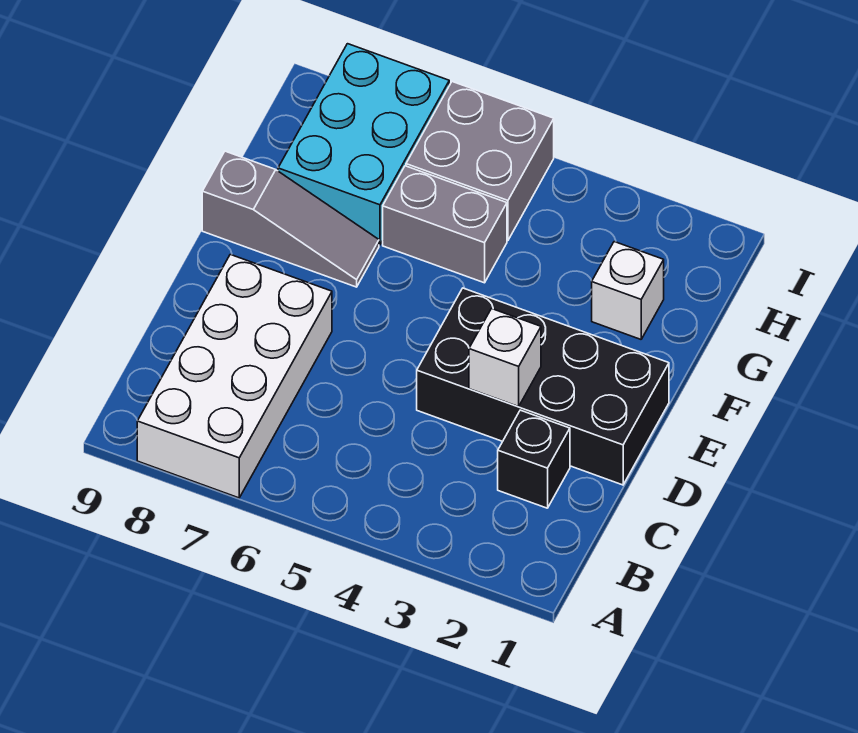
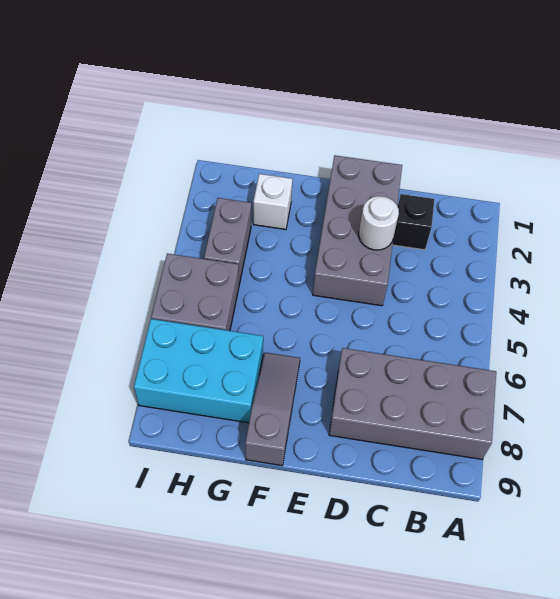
white 2x4 brick [137,255,332,498] -> grey 2x4 brick [329,348,496,459]
black 2x4 brick [417,288,669,485] -> grey 2x4 brick [313,155,402,306]
white 1x1 brick [469,309,541,407] -> white 1x1 round brick [359,196,399,250]
grey 1x2 brick [383,166,507,283] -> grey 1x2 brick moved to [204,198,251,284]

